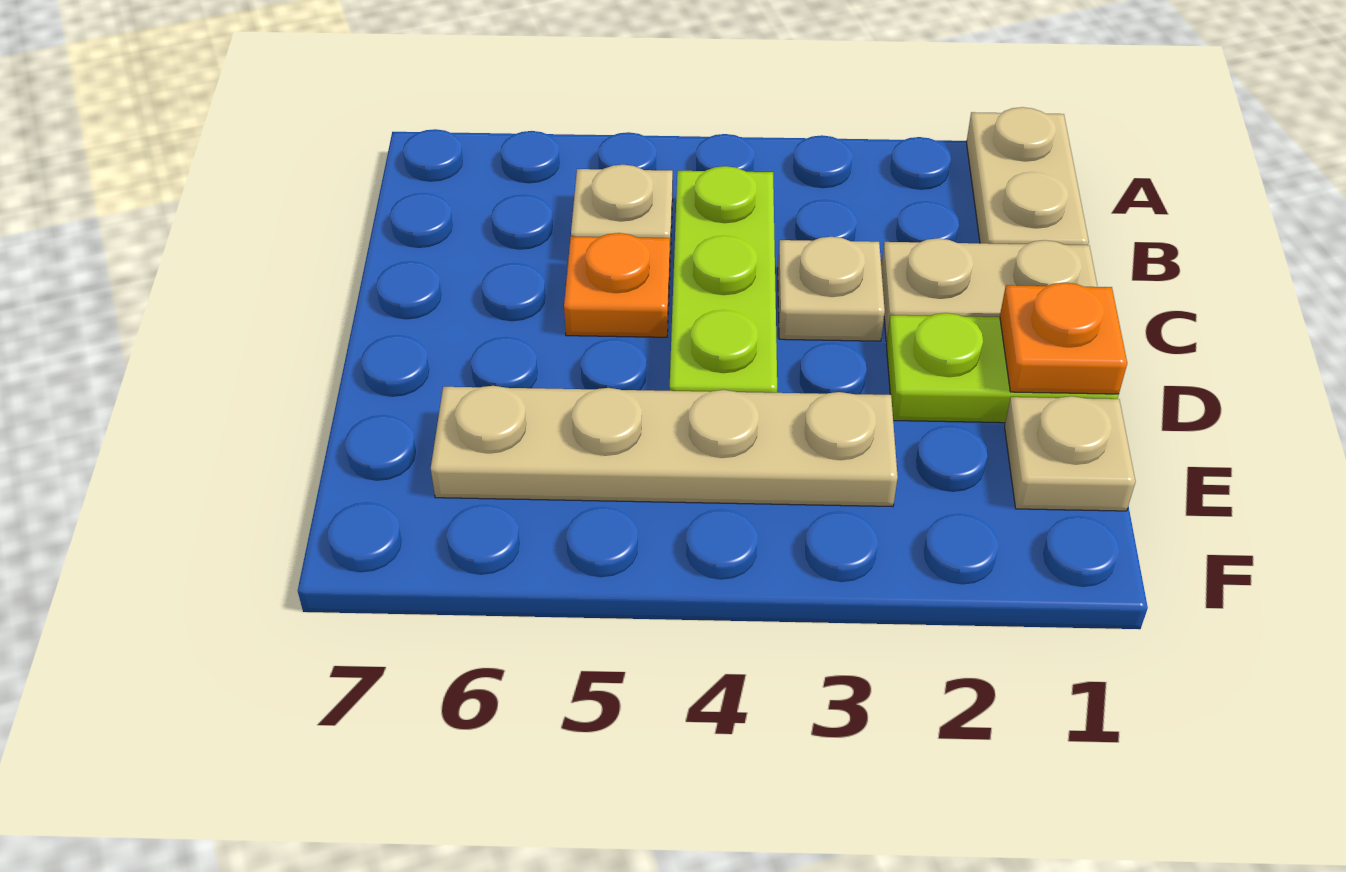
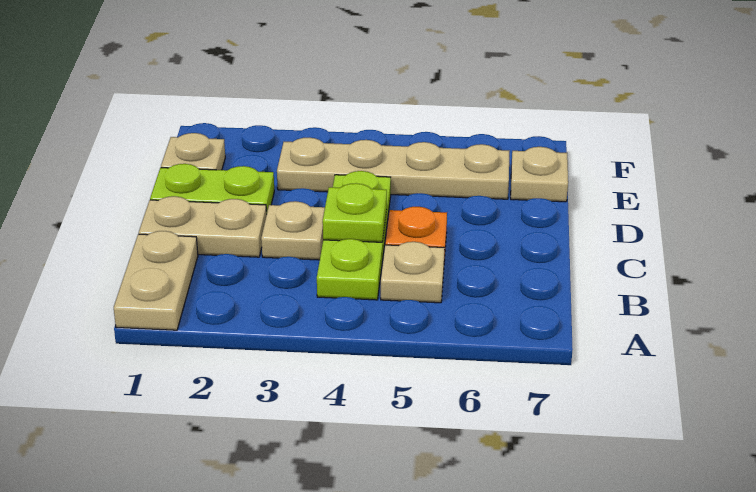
none -> lime 1x1 plate [323,183,387,242]
orange 1x1 plate [1000,283,1127,394] -> none
none -> tan 1x1 plate [511,147,568,202]

